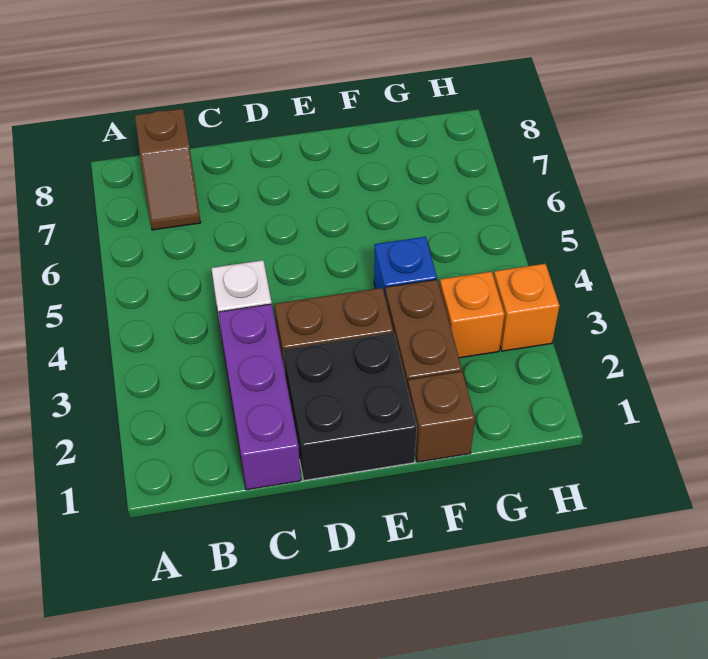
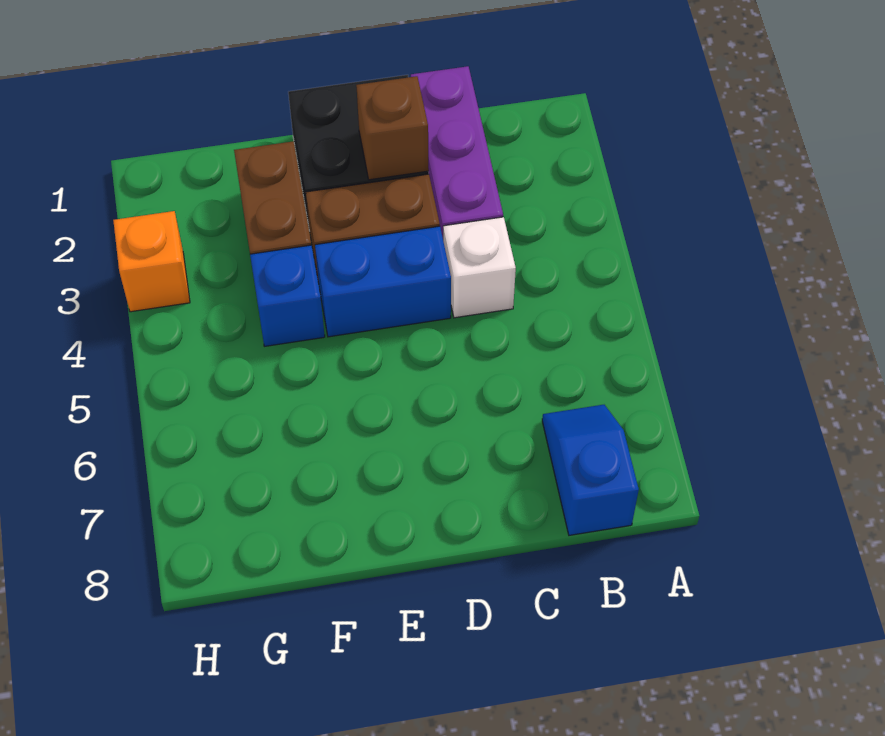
brown 1x2 slope [135,109,201,230] -> blue 1x2 slope [542,405,639,535]
none -> blue 1x2 brick [315,226,451,337]
brown 1x1 brick [408,371,475,462] -> brown 1x1 brick moved to [356,76,429,180]
orange 1x1 brick [440,272,505,358] -> none

